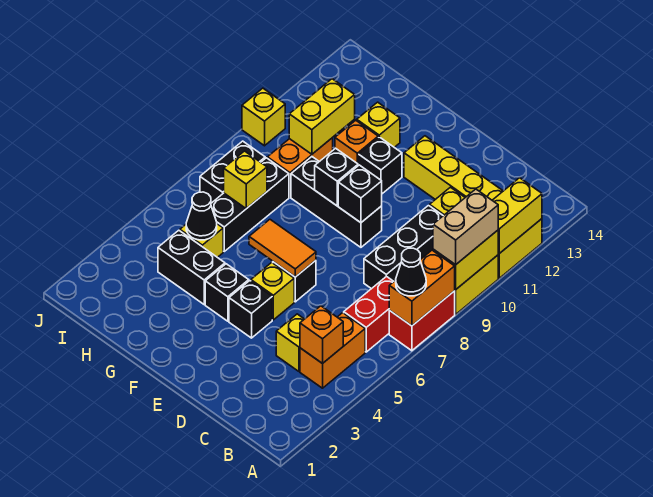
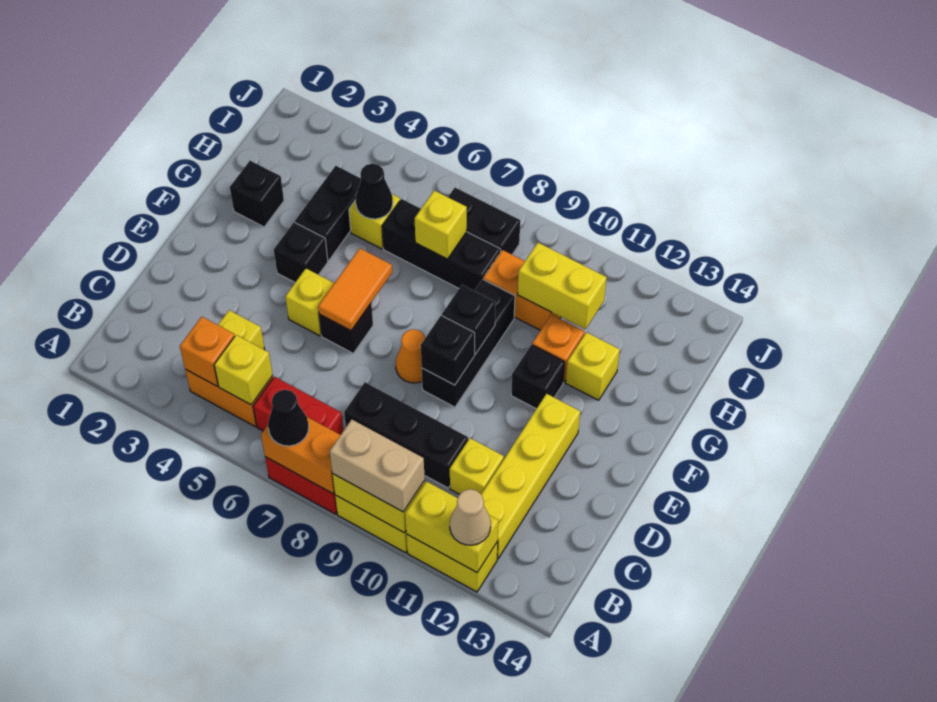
none -> tan 1x1 cone [450,489,491,545]
black 1x1 brick [229,281,272,338] -> black 1x1 brick moved to [230,161,284,227]
none -> orange 1x1 cone [396,329,425,383]
yellow 1x1 brick [242,88,285,146] -> yellow 1x1 brick moved to [214,335,273,405]

